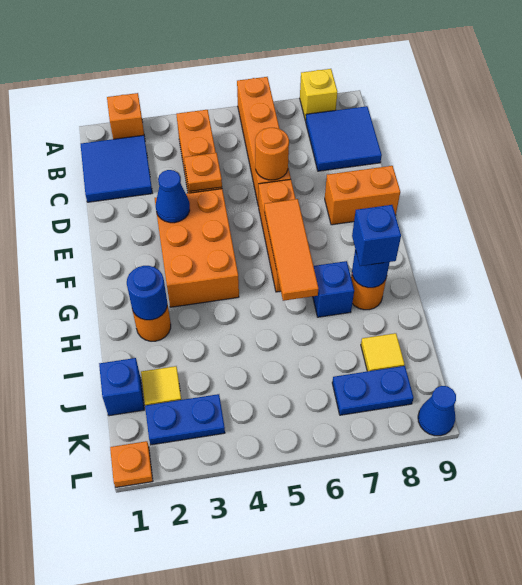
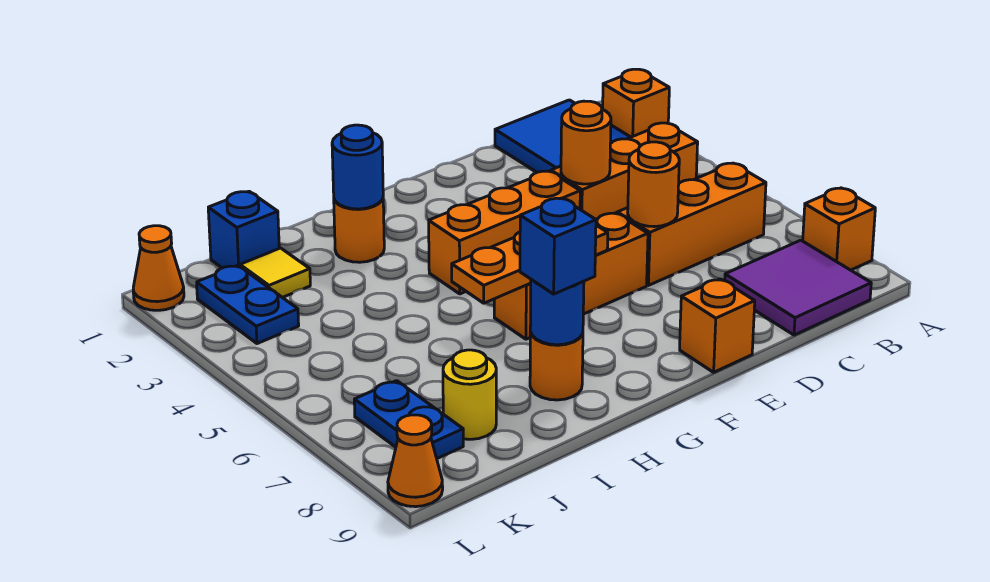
orange 1x4 brick [237,77,291,206] -> orange 1x3 brick [617,163,766,285]
yellow 1x1 brick [300,69,337,121] -> orange 1x1 brick [803,188,875,270]
blue 2x2 tile [306,106,382,171] -> purple 2x2 tile [725,240,871,335]
orange 1x1 plate [184,153,222,192] -> orange 1x1 round brick [561,101,611,184]
orange 2x3 brick [155,189,239,307] -> orange 1x3 brick [429,171,580,294]
blue 1x1 cone [156,170,190,223] -> none
orange 1x2 brick [325,166,400,225] -> orange 1x1 brick [680,279,755,372]
orange 1x3 tile [264,199,319,301] -> orange 1x3 plate [452,225,608,303]
blue 1x1 brick [313,261,354,317] -> none
yellow 1x1 tile [361,333,405,371] -> yellow 1x1 round brick [443,350,496,439]
orange 1x1 plate [110,441,153,487] -> orange 1x1 cone [133,226,184,310]
blue 1x1 cone [418,386,456,436] -> orange 1x1 cone [388,415,443,507]

